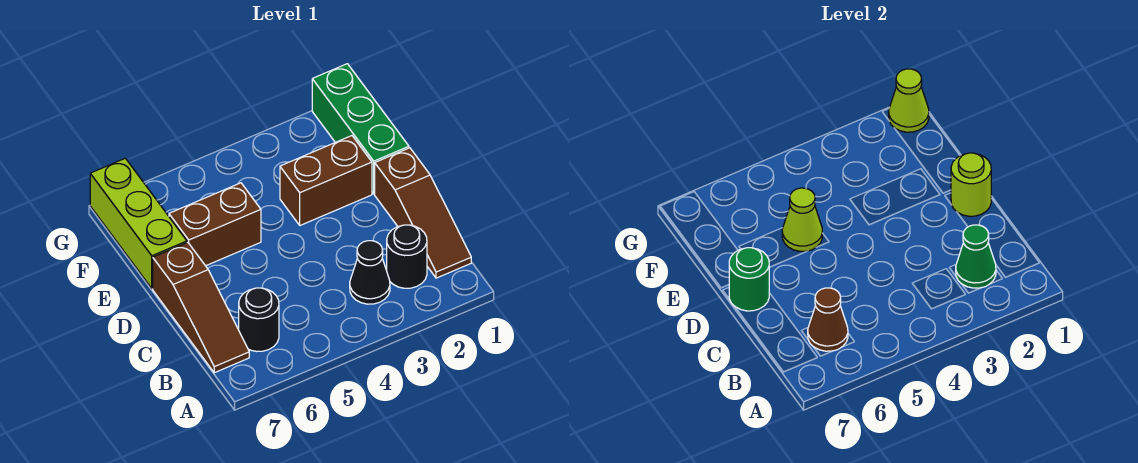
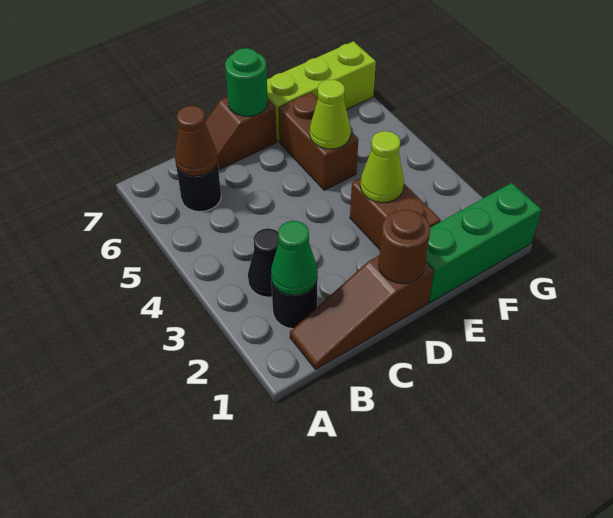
brown 1x3 slope [153,242,249,373] -> brown 1x2 slope [205,97,277,170]
lime 1x1 round brick [951,153,991,216] -> brown 1x1 round brick [379,209,431,284]
lime 1x1 cone [889,69,929,132] -> lime 1x1 cone moved to [360,131,404,203]

